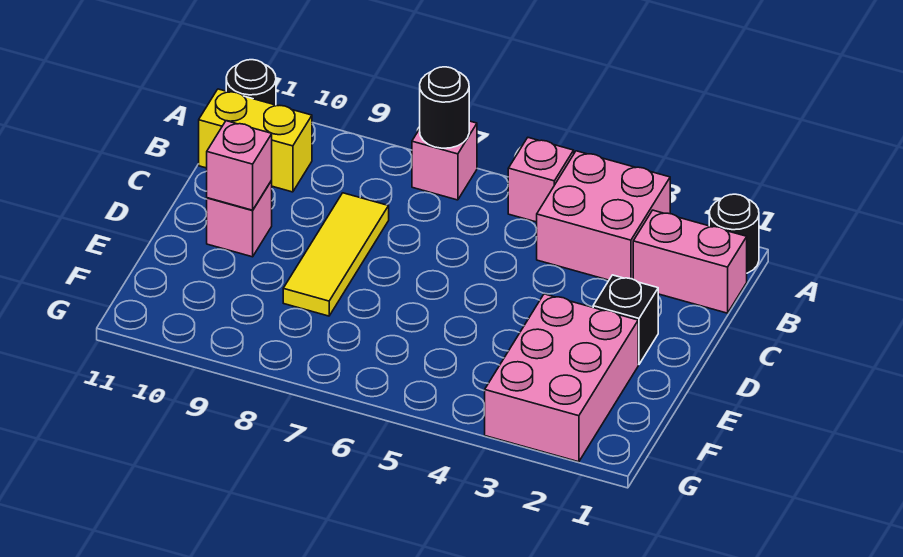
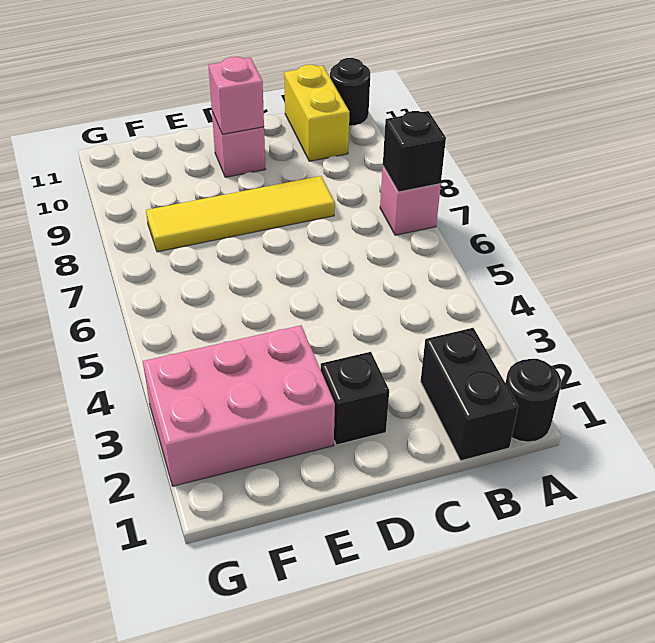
pink 2x2 brick [537,151,670,280] -> none
pink 1x1 brick [508,138,574,222] -> none
black 1x1 round brick [420,67,469,148] -> black 1x1 brick [383,111,446,192]
pink 1x2 brick [633,210,747,313] -> black 1x2 brick [421,328,518,461]
yellow 1x3 tile [283,193,389,316] -> yellow 1x4 tile [146,176,335,252]

